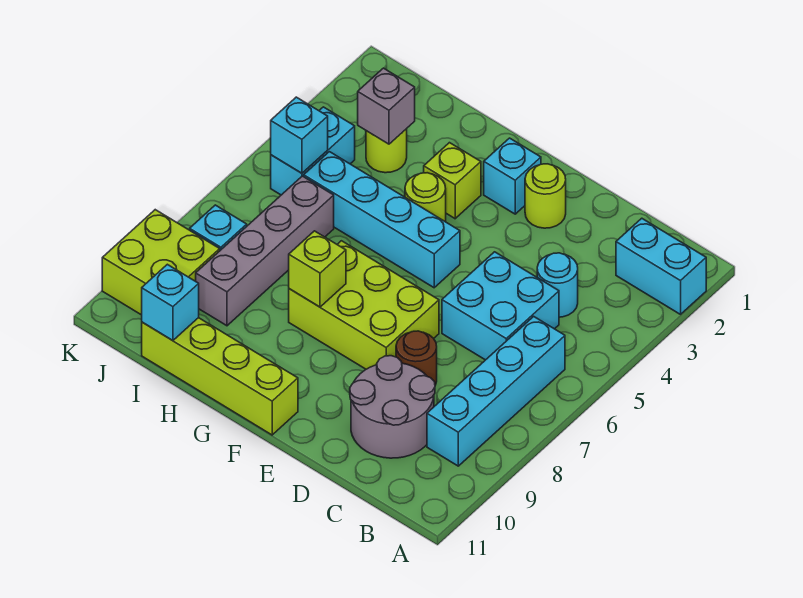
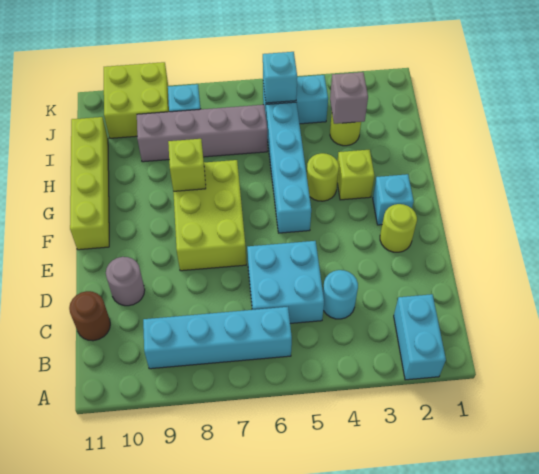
grey 2x2 round brick [350,356,435,458] -> grey 1x1 round brick [106,257,145,306]
brown 1x1 round brick [396,331,437,385] -> brown 1x1 round brick moved to [69,291,110,341]
cyan 1x1 brick [142,264,199,341] -> none

